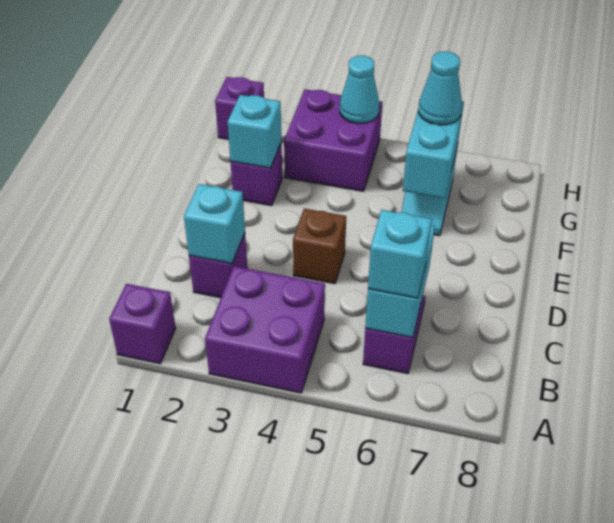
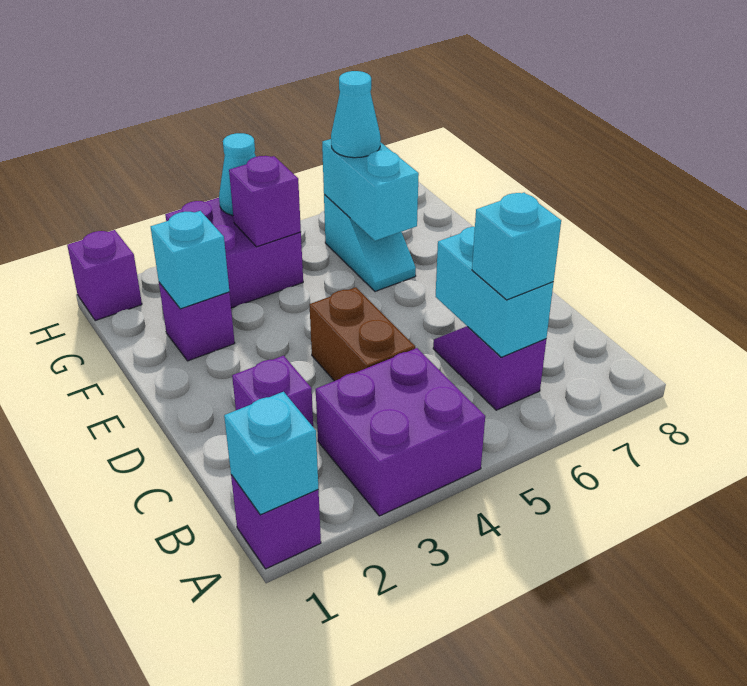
cyan 1x1 brick [184,184,245,264] -> cyan 1x1 brick moved to [224,392,318,515]
brown 1x1 brick [293,208,346,284] -> brown 1x2 brick [310,287,415,381]
none -> purple 1x1 brick [229,156,301,247]

